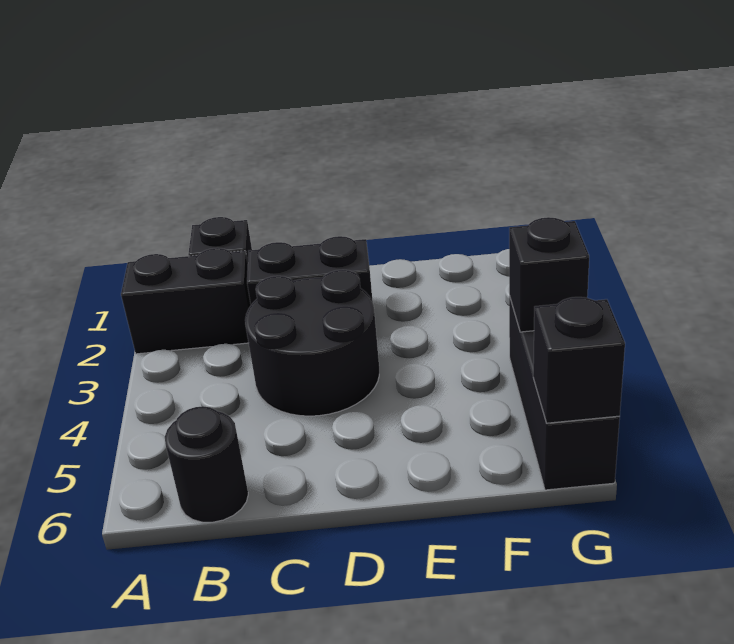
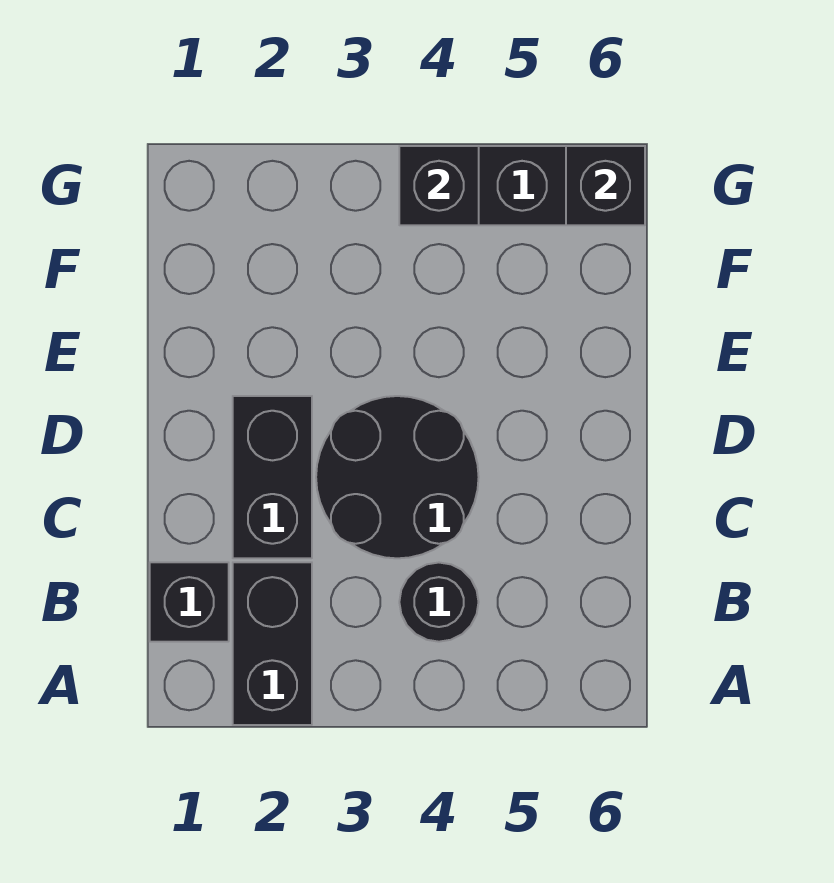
black 1x1 round brick [165,406,248,522] -> black 1x1 round brick moved to [399,563,479,642]

